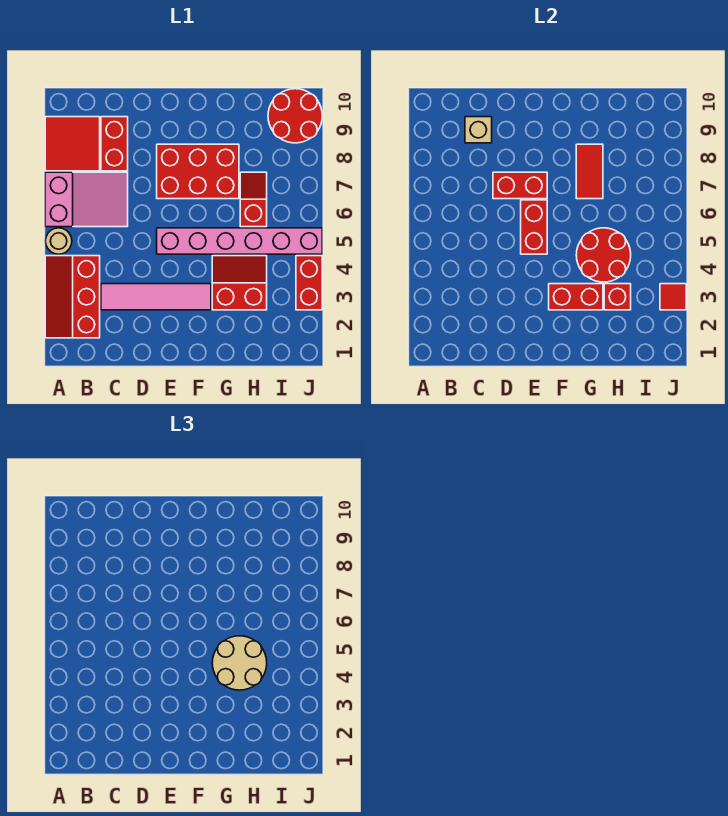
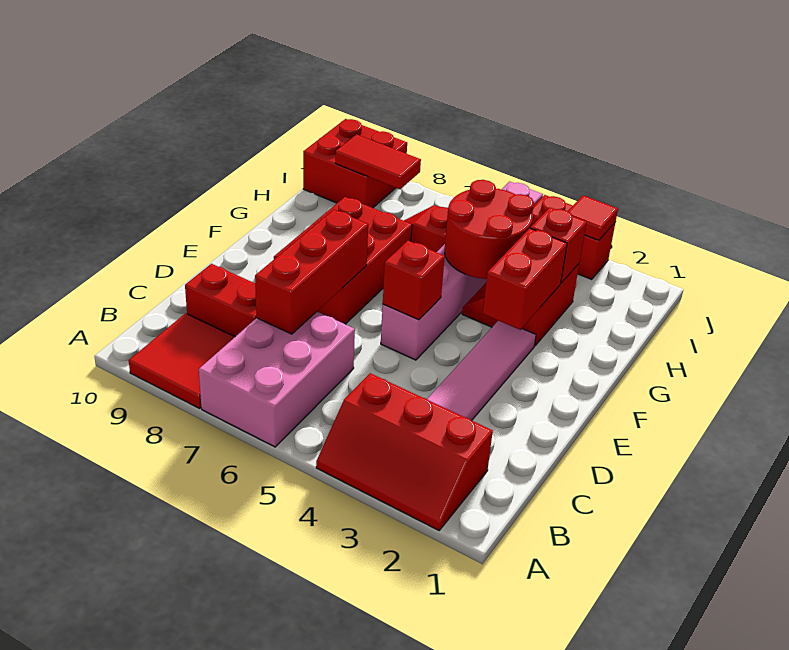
tan 1x1 round brick [46,228,72,254] -> none
pink 2x3 slope [45,172,128,227] -> pink 2x3 brick [199,312,355,447]
tan 1x1 brick [465,117,492,143] -> none
red 1x2 brick [493,172,547,199] -> red 1x3 brick [255,210,368,334]
red 1x2 brick [521,200,547,254] -> red 1x1 brick [383,241,445,320]
tan 2x2 round brick [212,636,267,690] -> none
red 1x2 tile [576,144,603,199] -> red 1x2 tile moved to [335,135,421,189]
red 2x2 round brick [268,89,322,143] -> red 2x2 brick [303,119,407,208]

